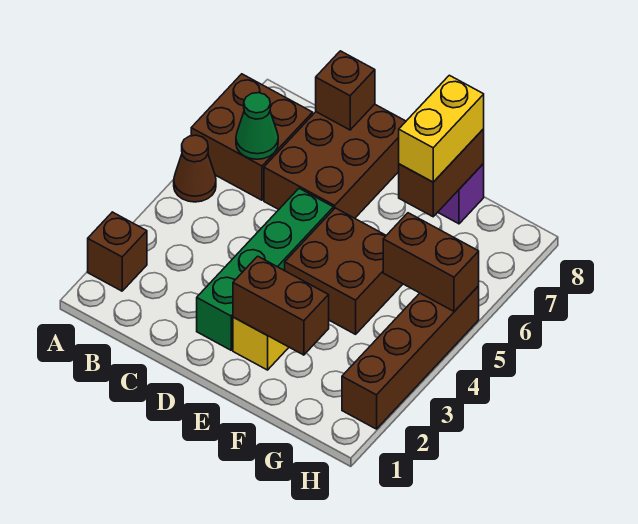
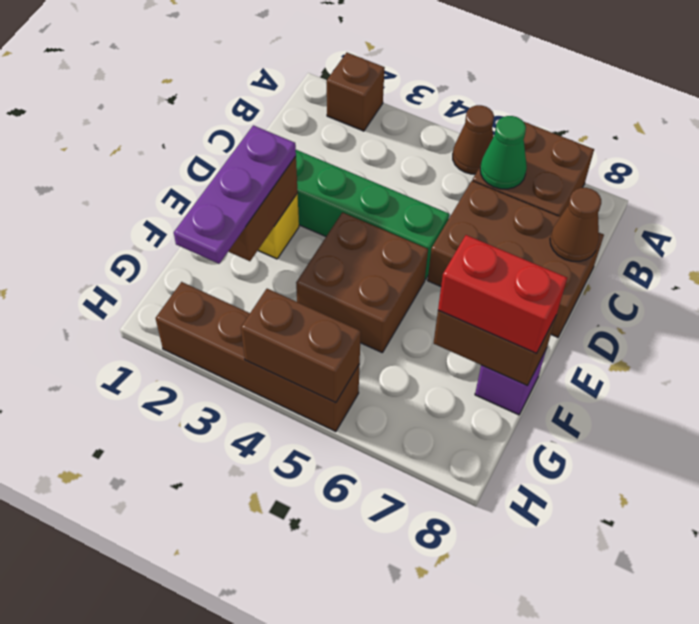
brown 1x1 brick [316,51,375,130] -> brown 1x1 cone [550,188,601,261]
none -> purple 1x3 plate [174,125,296,264]
yellow 1x2 brick [399,75,484,182] -> red 1x2 brick [438,235,567,354]
brown 1x2 brick [383,213,479,311] -> brown 1x2 brick turned to [241,289,361,403]

